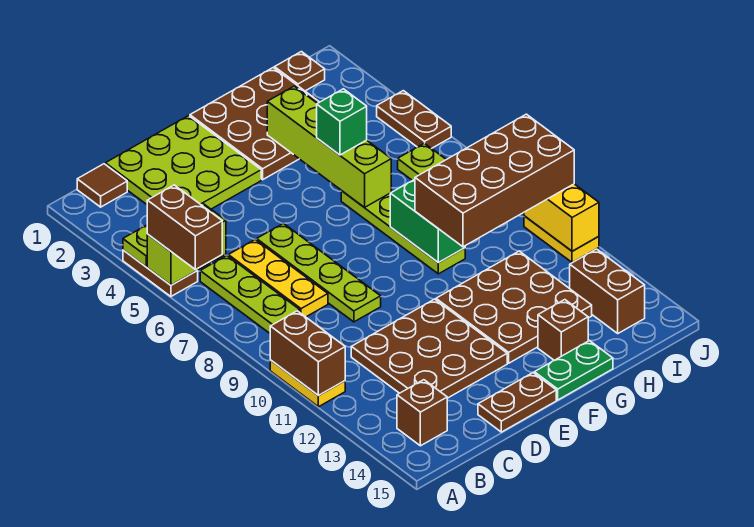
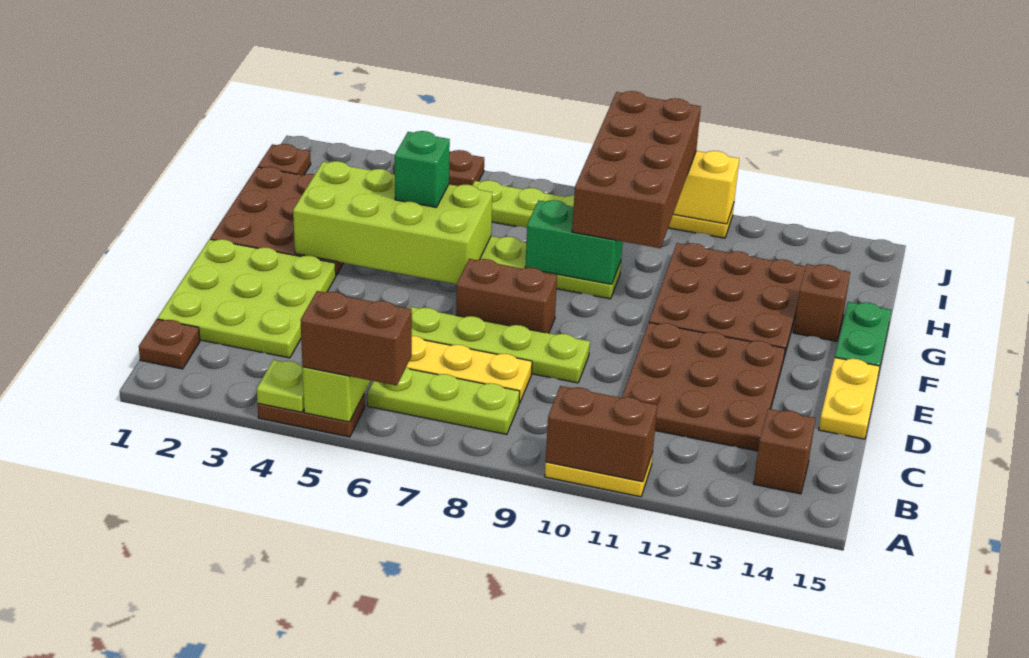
brown 1x1 tile [77,164,127,207] -> brown 1x1 plate [139,319,200,369]
brown 1x2 plate [478,373,556,432] -> yellow 1x2 plate [819,358,880,439]
lime 1x4 brick [267,86,391,208] -> lime 2x4 brick [293,161,492,284]
brown 1x2 brick [570,249,645,333] -> brown 1x2 brick moved to [456,259,557,333]

